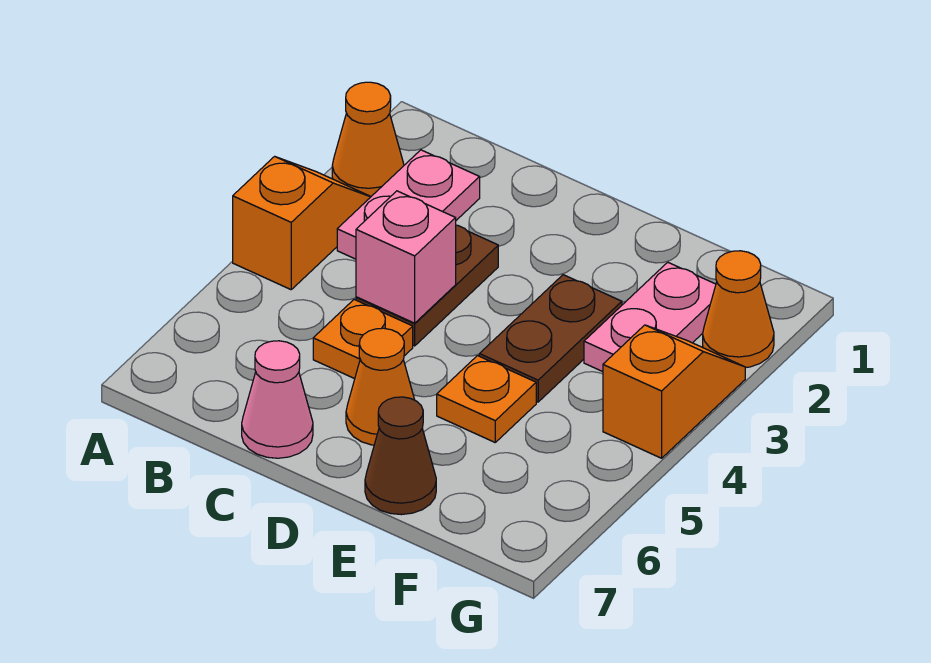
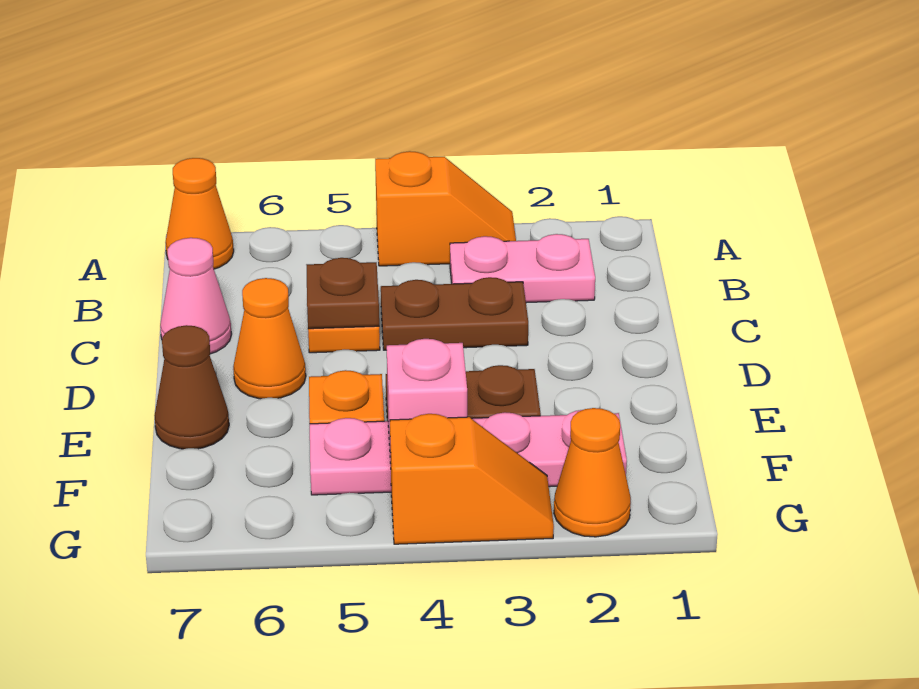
orange 1x1 cone [332,82,404,197] -> orange 1x1 cone moved to [165,158,234,269]
pink 1x1 brick [356,191,456,323] -> pink 1x1 brick moved to [387,339,467,463]
none -> brown 1x1 plate [307,258,379,329]
pink 1x2 plate [584,262,716,372] -> pink 1x4 plate [310,410,627,495]

